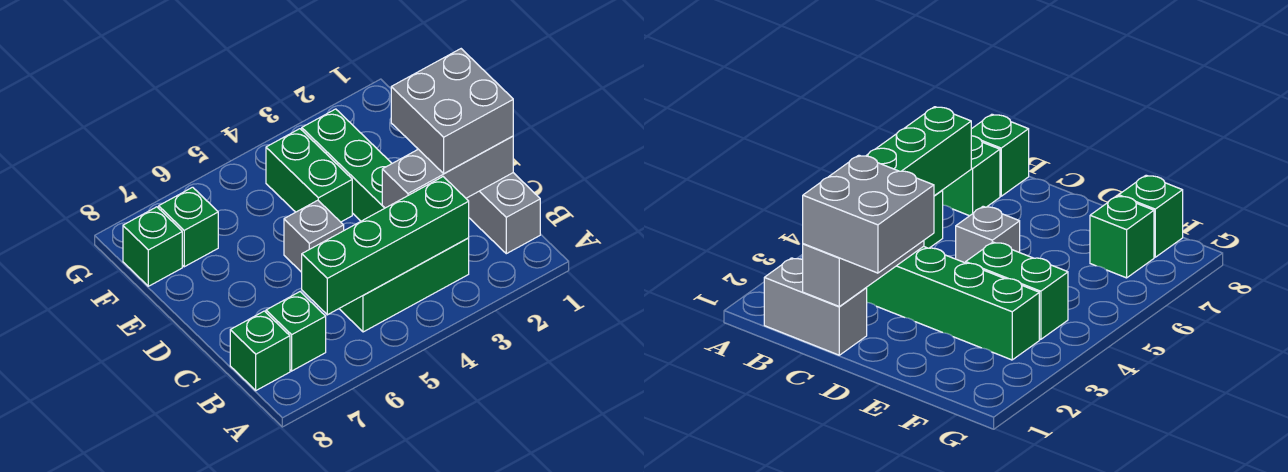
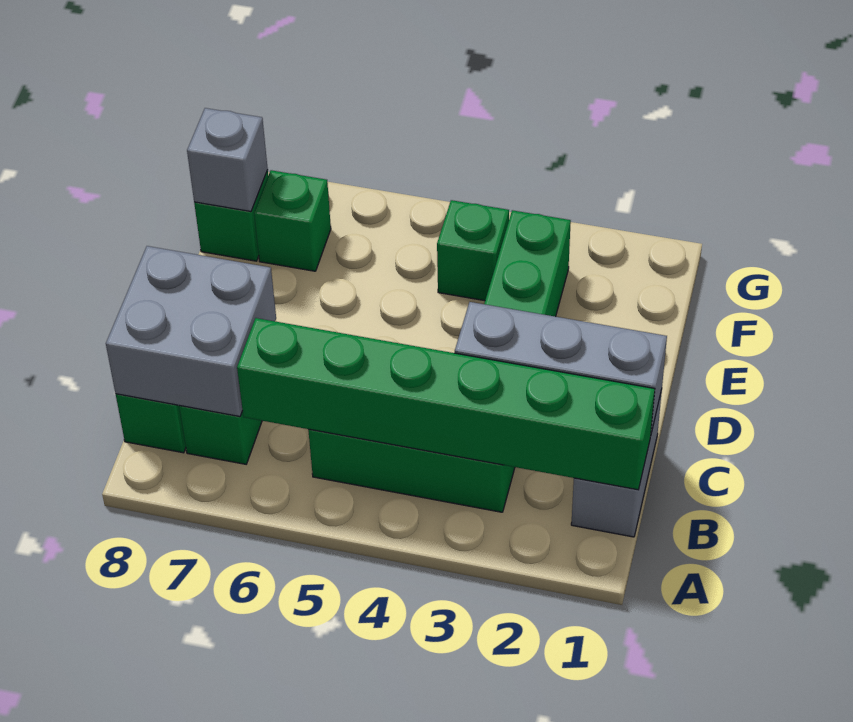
green 1x4 brick [302,177,469,315] -> green 1x6 brick [237,318,655,490]
grey 2x2 brick [391,49,513,174] -> grey 2x2 brick moved to [106,246,276,417]
grey 1x1 brick [284,200,344,272] -> grey 1x1 brick moved to [187,108,268,212]
green 1x2 brick [266,129,352,222] -> green 1x1 brick [437,200,509,301]

